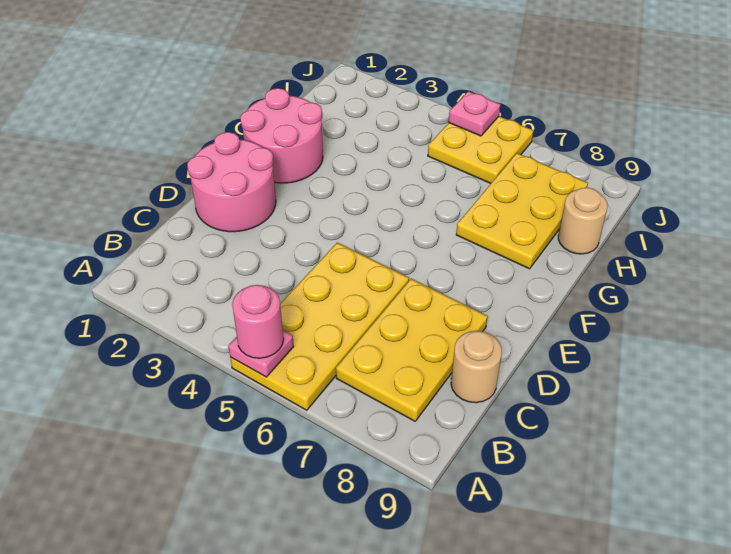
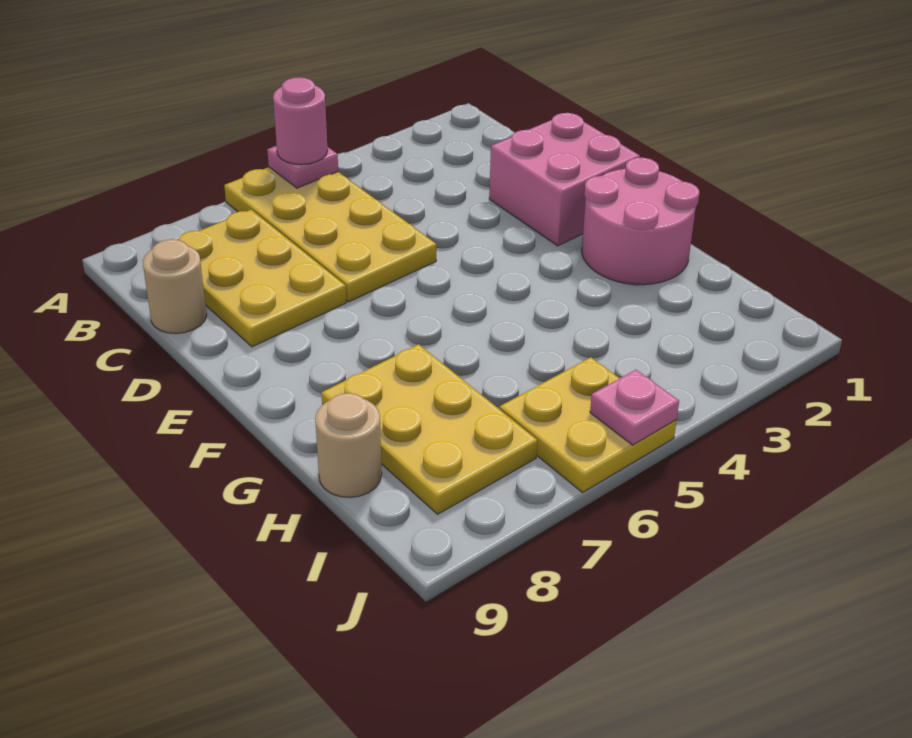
pink 2x2 round brick [187,132,276,232] -> pink 2x2 brick [489,113,640,246]

